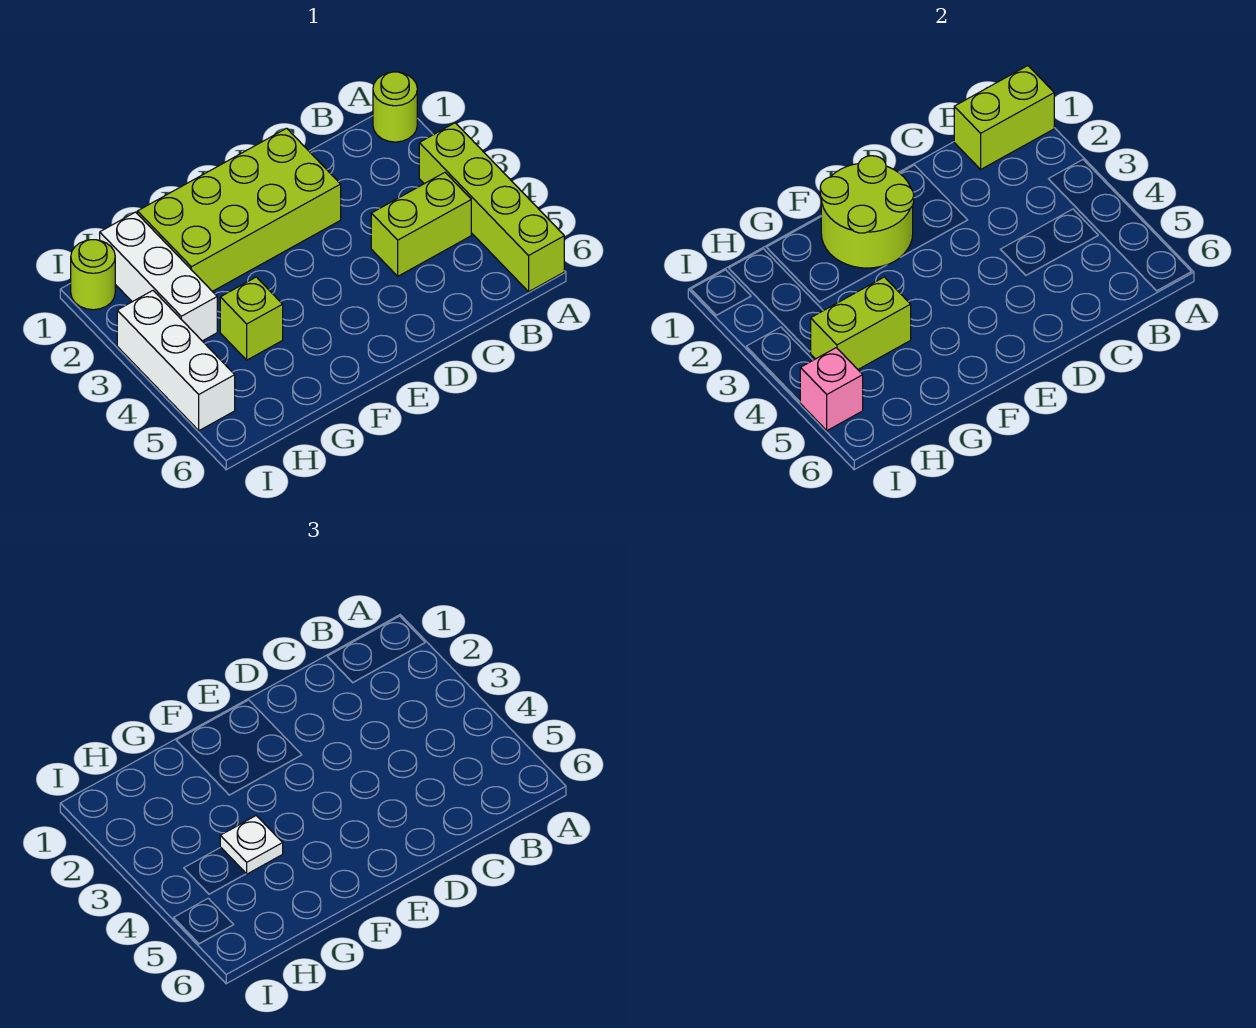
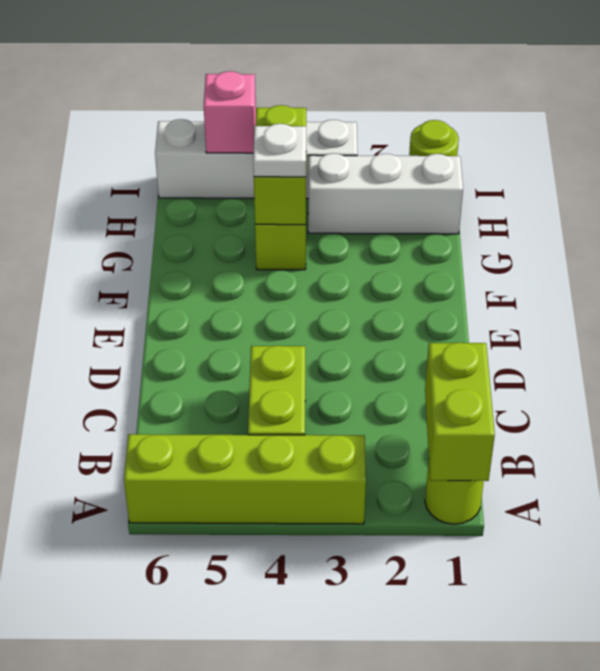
lime 2x4 brick [137,128,341,291] -> none
lime 2x2 round brick [820,156,914,268] -> none
white 1x3 brick [117,291,235,431] -> white 1x4 brick [155,119,358,199]

